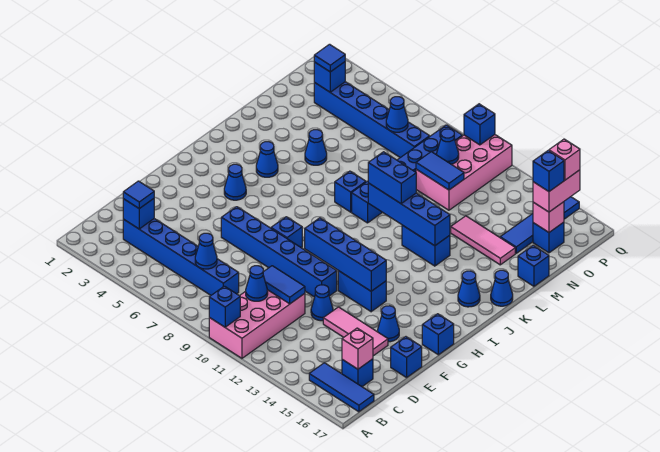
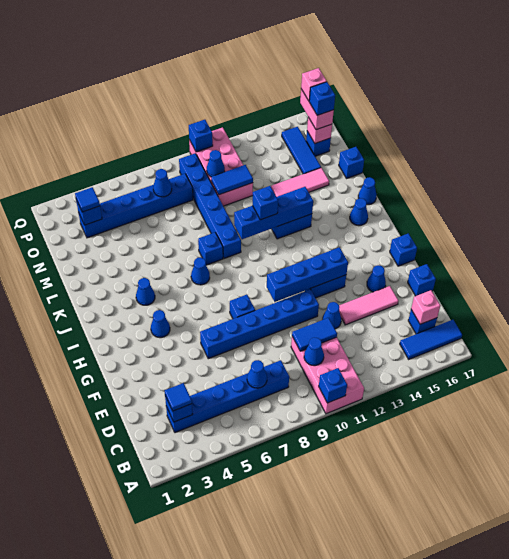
blue 1x2 brick [368,152,416,203] -> blue 1x1 brick [252,186,278,220]
blue 1x1 cone [305,130,327,165] -> blue 1x1 cone moved to [191,257,210,285]
blue 1x4 tile [500,197,579,253] -> blue 1x3 tile [282,127,321,174]

